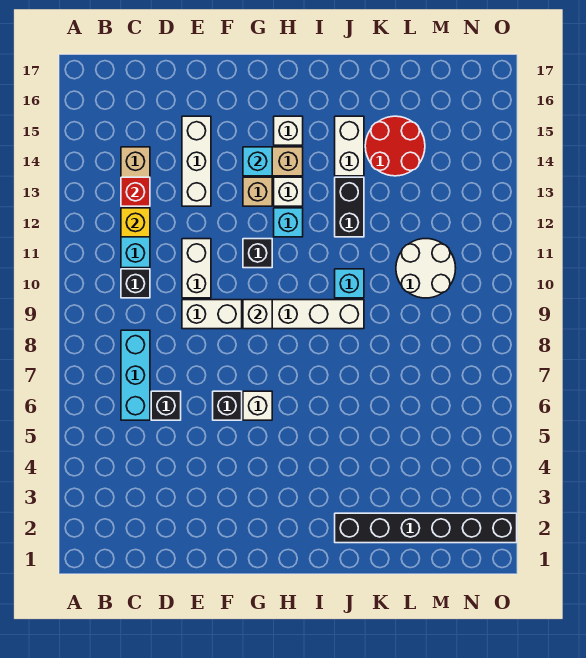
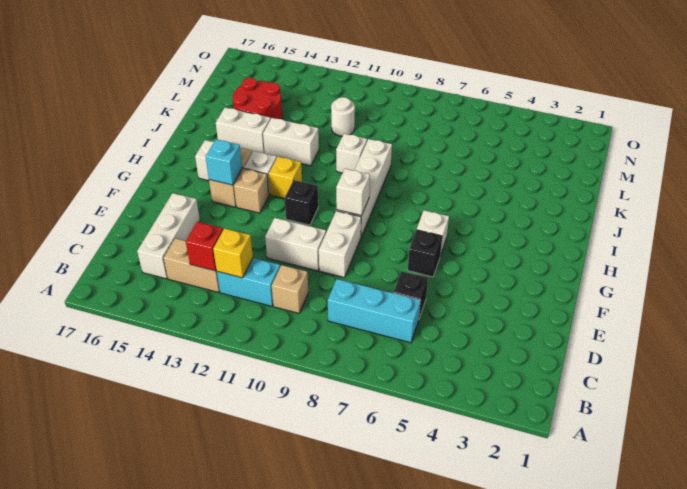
black 1x1 brick [121,269,150,298] -> tan 1x1 brick [272,265,308,313]
white 1x3 brick [182,116,211,206] -> white 1x3 brick turned to [137,193,200,279]
cyan 1x1 brick [274,208,303,237] -> yellow 1x1 brick [269,157,302,199]
black 1x6 brick [335,513,517,543] -> none
cyan 1x1 brick [335,269,364,298] -> white 1x1 brick [336,134,367,173]
black 1x2 brick [335,177,364,237] -> white 1x2 brick [263,118,319,166]
white 2x2 round brick [396,239,456,298] -> white 1x1 round brick [331,97,355,136]

